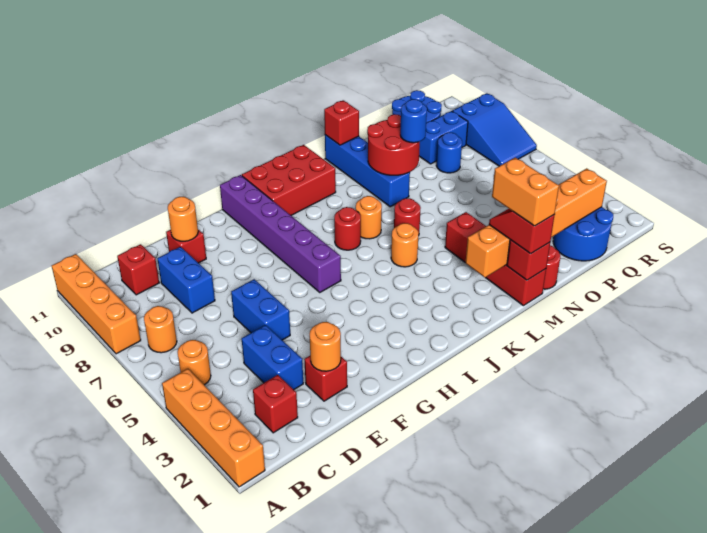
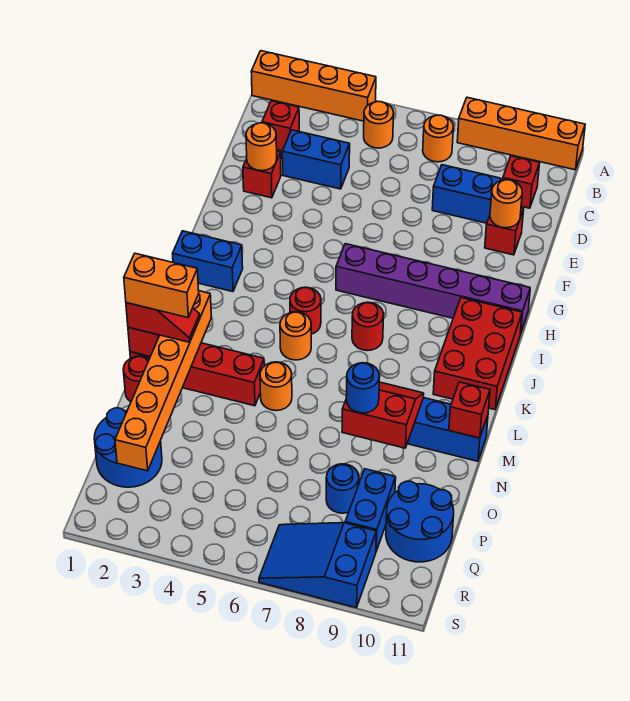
blue 1x2 brick [231,279,290,340] -> blue 1x2 brick moved to [173,231,243,292]
orange 1x1 round brick [356,196,382,239] -> orange 1x1 round brick moved to [260,362,292,411]
red 1x1 round brick [394,198,421,236] -> red 1x1 round brick moved to [290,287,321,334]
red 2x2 round brick [367,114,420,175] -> red 2x2 slope [342,382,424,448]

